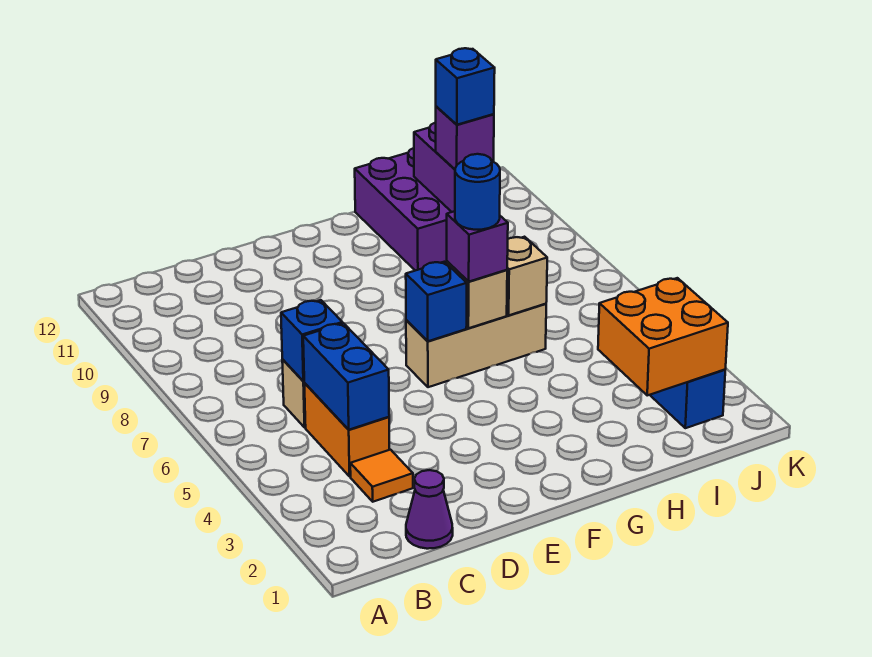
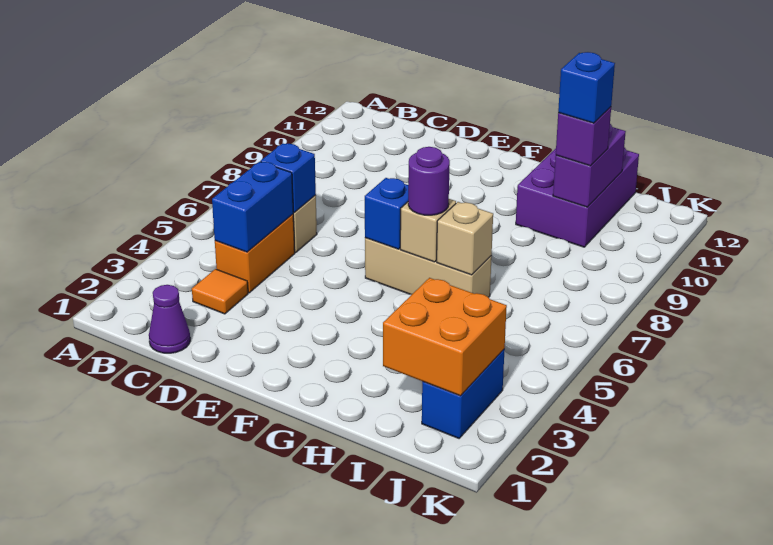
purple 1x1 brick [447,211,508,282] -> purple 1x1 round brick [408,147,450,215]
blue 1x1 round brick [455,154,500,230] -> none

